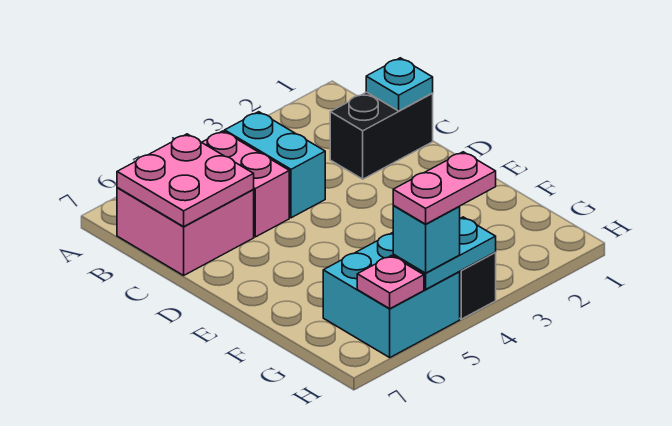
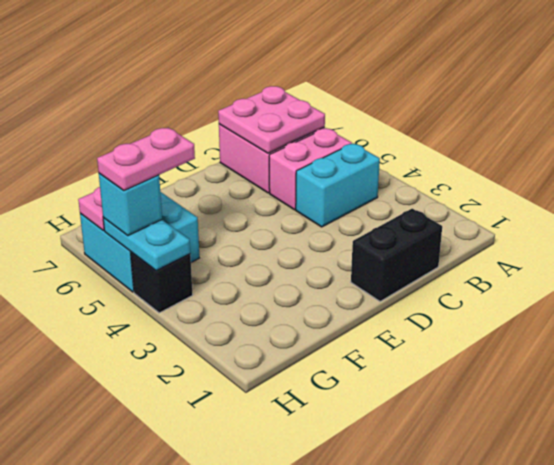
black 1x2 brick [330,92,433,179] -> black 1x2 brick turned to [351,209,442,301]
cyan 1x1 plate [366,58,433,111] -> none
pink 1x2 plate [393,152,496,224] -> pink 1x2 plate turned to [97,128,195,191]

